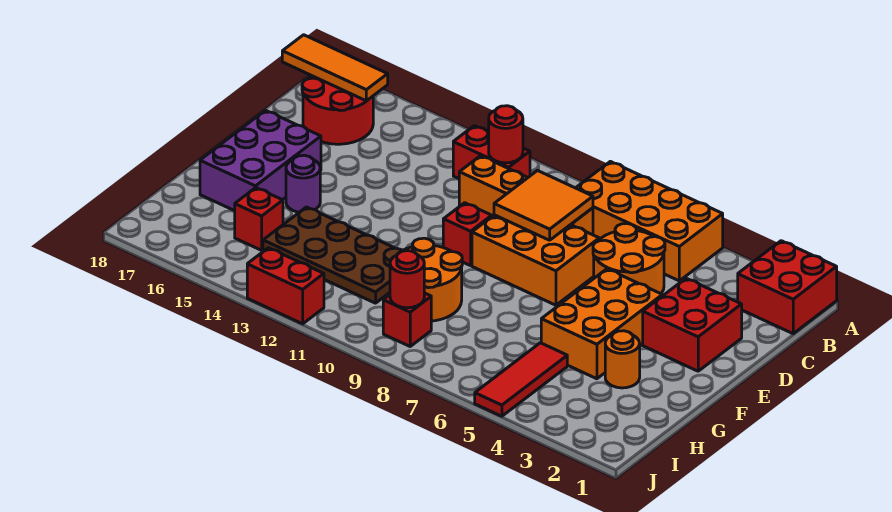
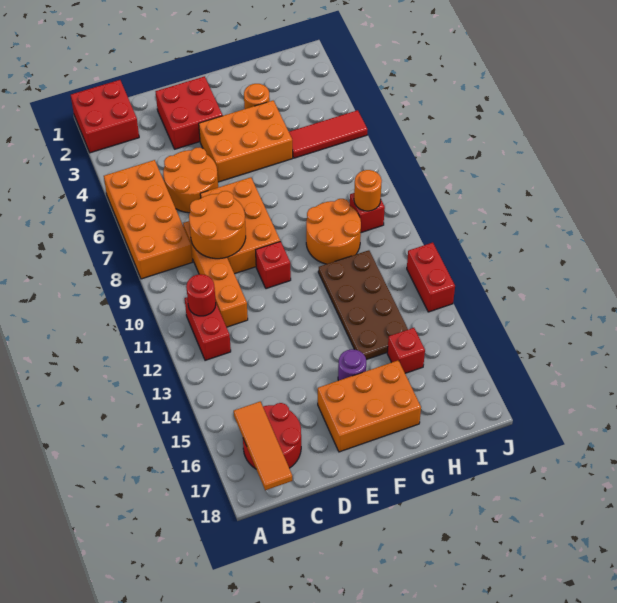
orange 2x2 tile [494,171,593,240] -> orange 2x2 round brick [189,191,246,259]
purple 2x3 brick [200,110,321,211] -> orange 2x3 brick [318,360,421,452]
red 1x1 round brick [390,251,424,308] -> orange 1x1 round brick [354,170,382,211]

